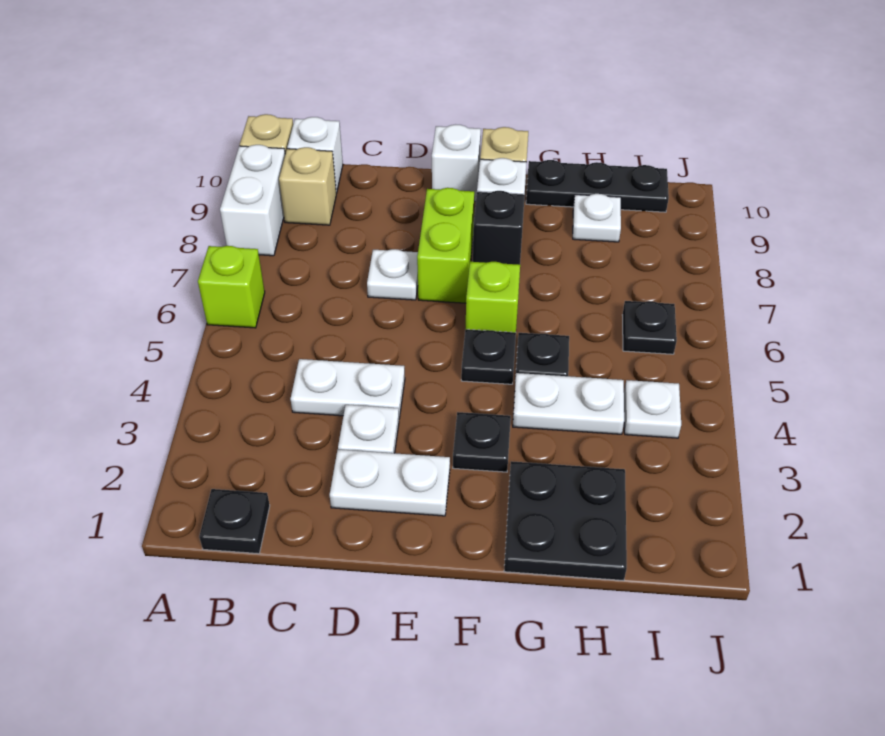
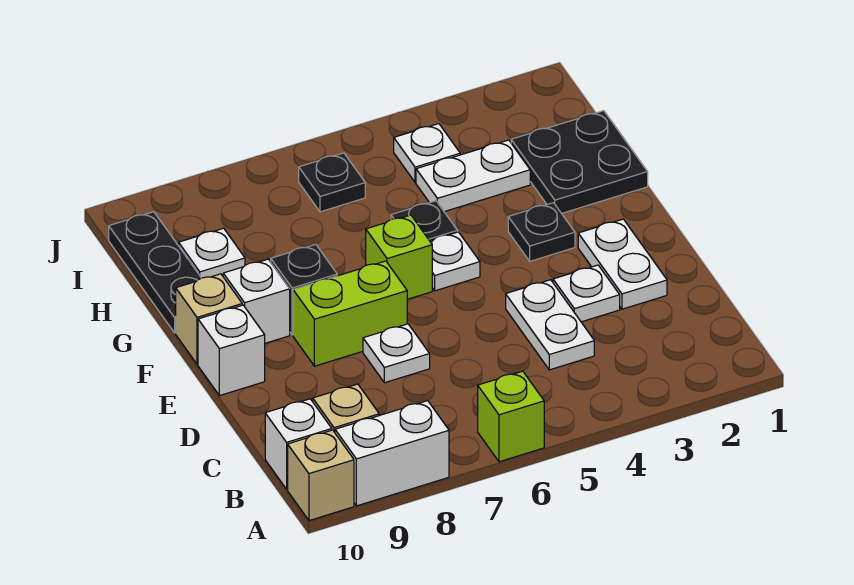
black 1x1 plate [199,489,270,554] -> none
black 1x1 plate [461,329,516,384] -> white 1x1 plate [430,232,480,291]
white 1x2 plate [513,373,624,434] -> white 1x2 plate turned to [416,140,530,212]

